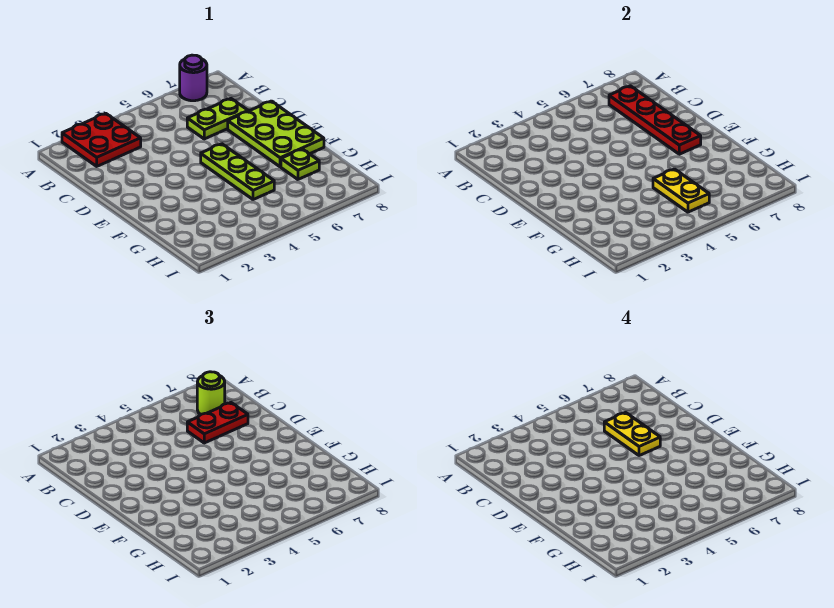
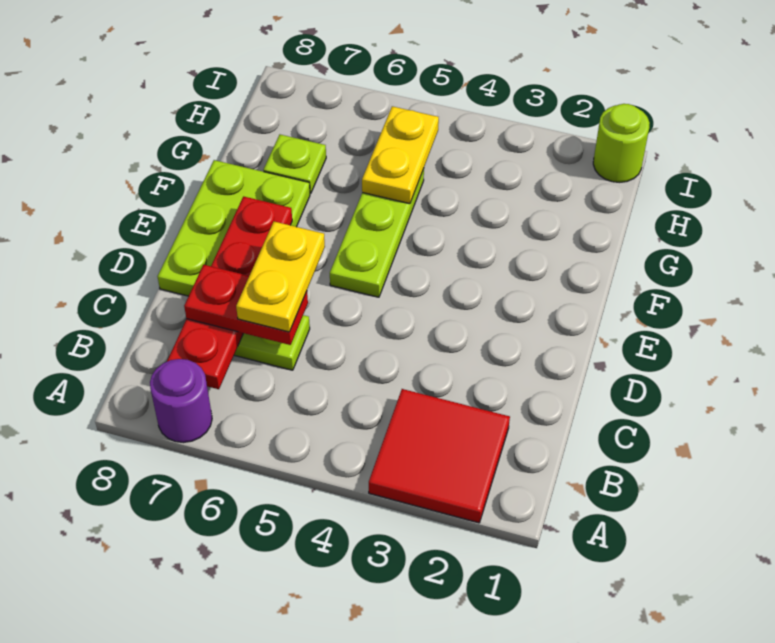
red 2x2 plate [62,113,141,166] -> red 2x2 tile [369,389,510,523]
lime 1x1 round brick [197,372,225,415] -> lime 1x1 round brick moved to [593,104,650,182]

